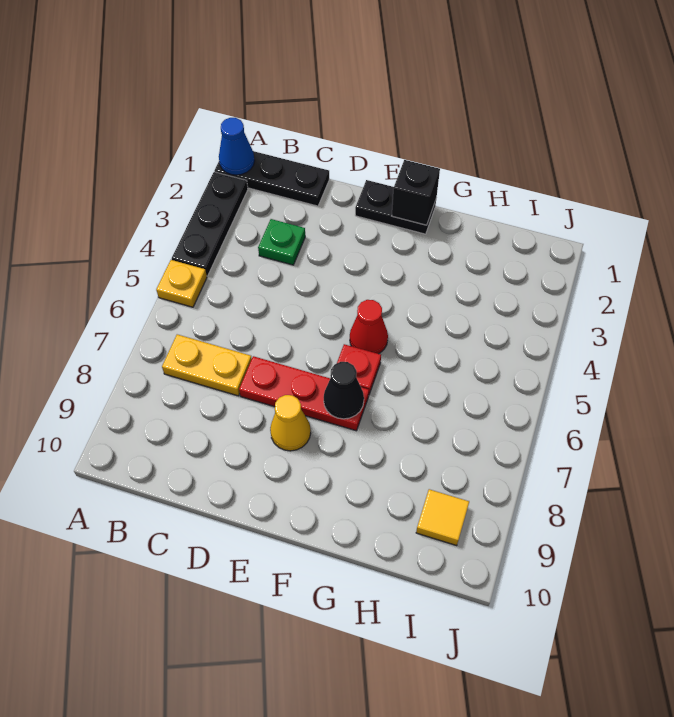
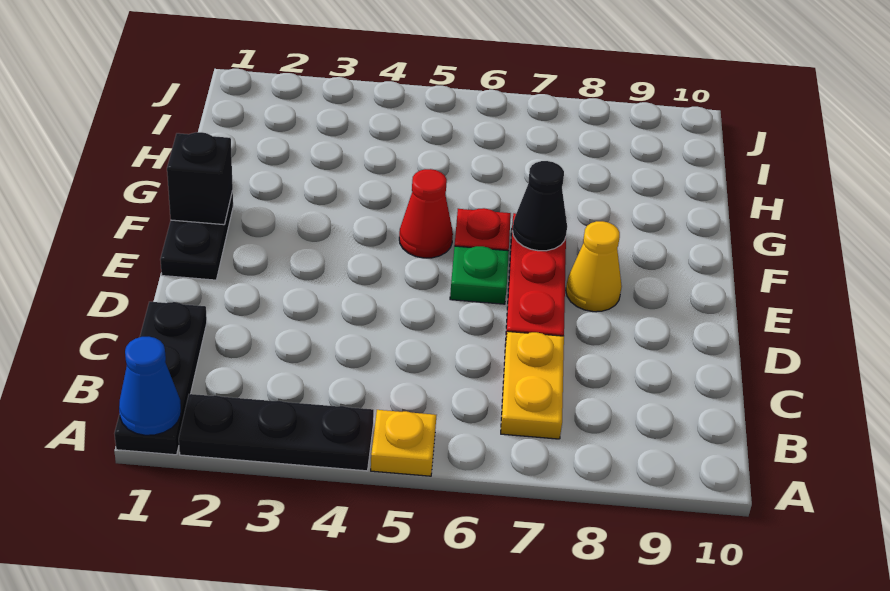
green 1x1 plate [258,219,305,265] -> green 1x1 plate moved to [450,246,509,304]
yellow 1x1 tile [416,489,469,546] -> none

